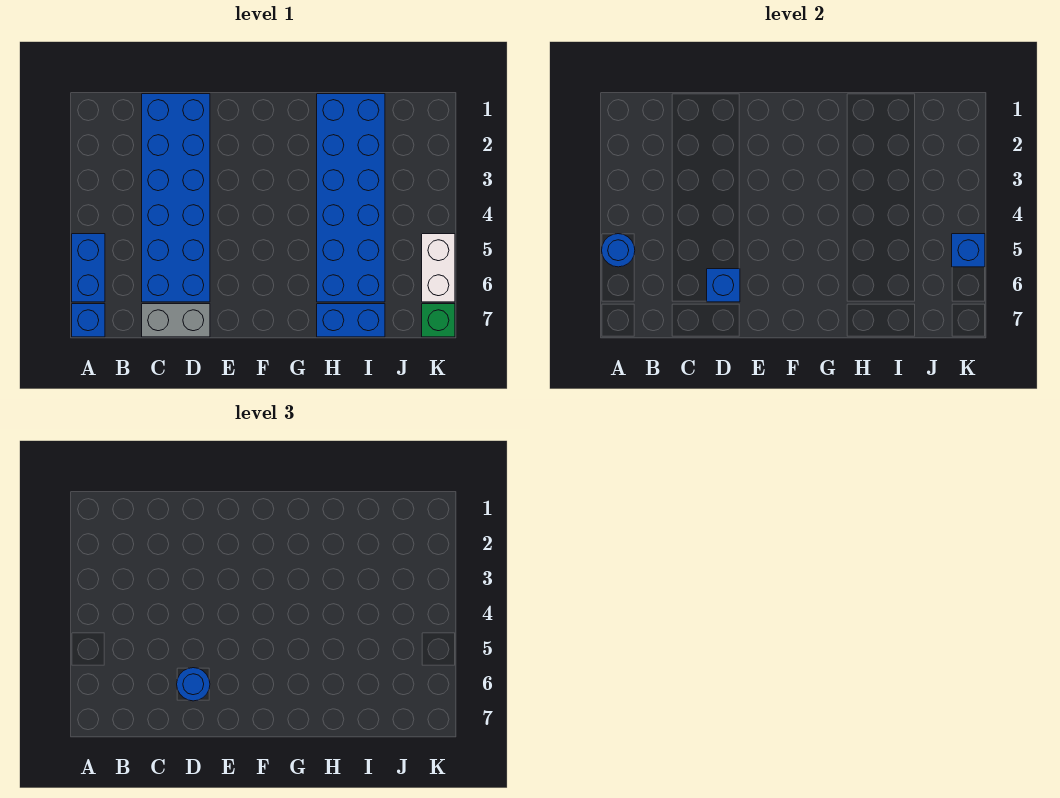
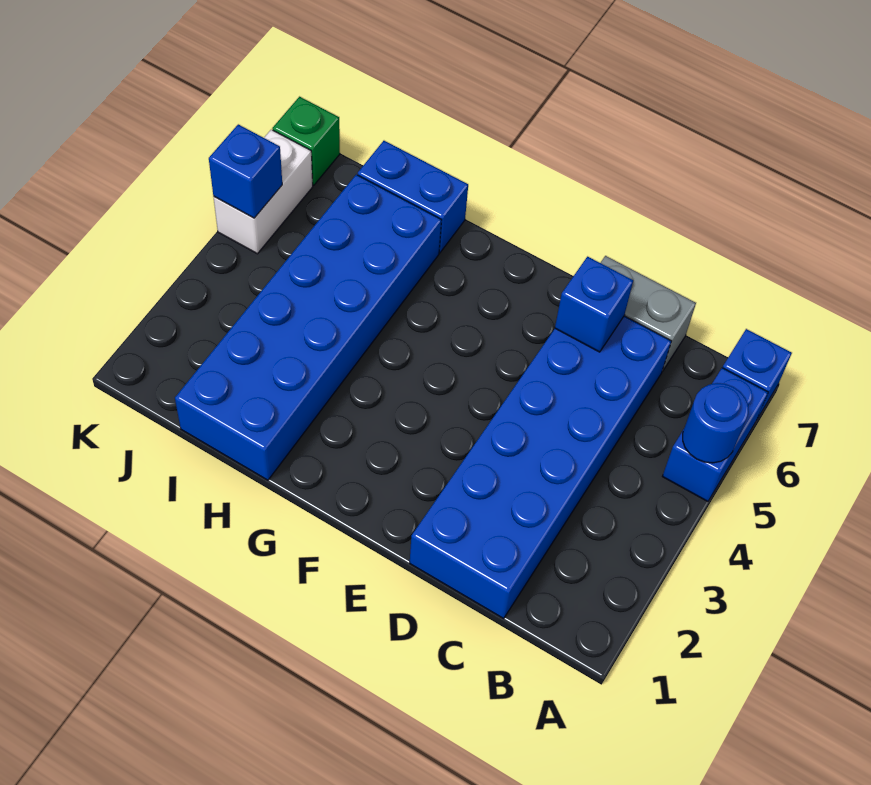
blue 1x1 round brick [177,668,210,701] -> none

